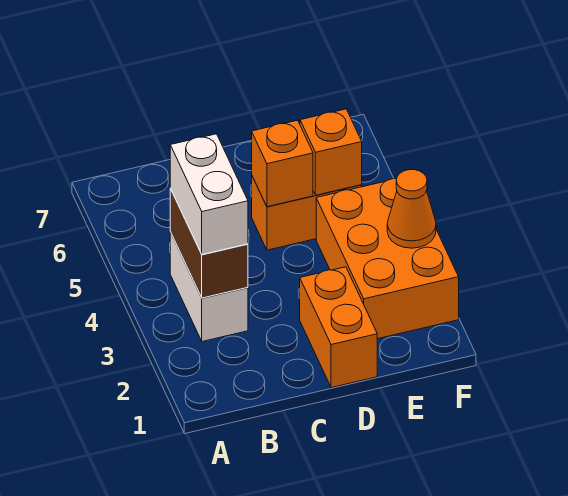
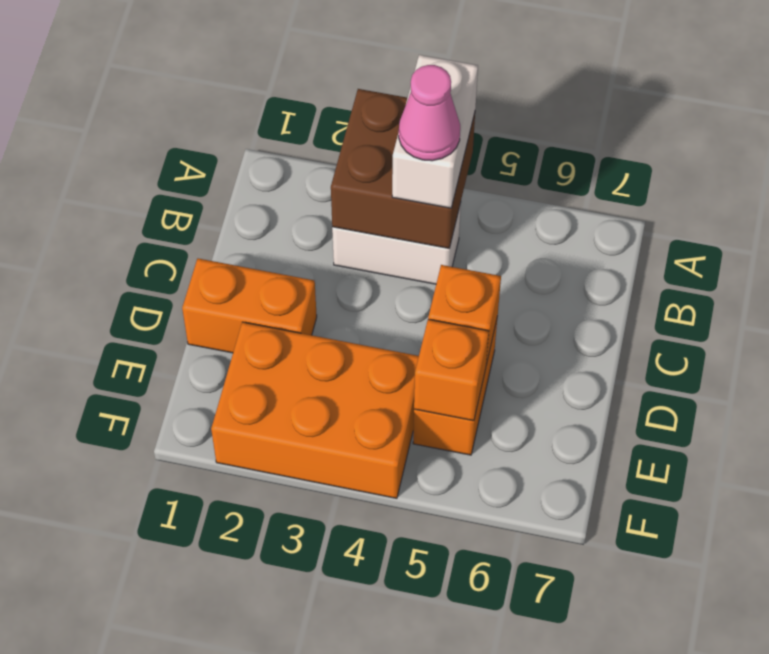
brown 1x2 brick [170,189,248,298] -> brown 2x2 brick [331,89,475,248]
white 1x2 brick [170,134,248,255] -> white 1x2 brick turned to [392,55,478,208]
none -> pink 1x1 cone [399,65,460,161]
orange 1x1 cone [387,170,436,248] -> none

